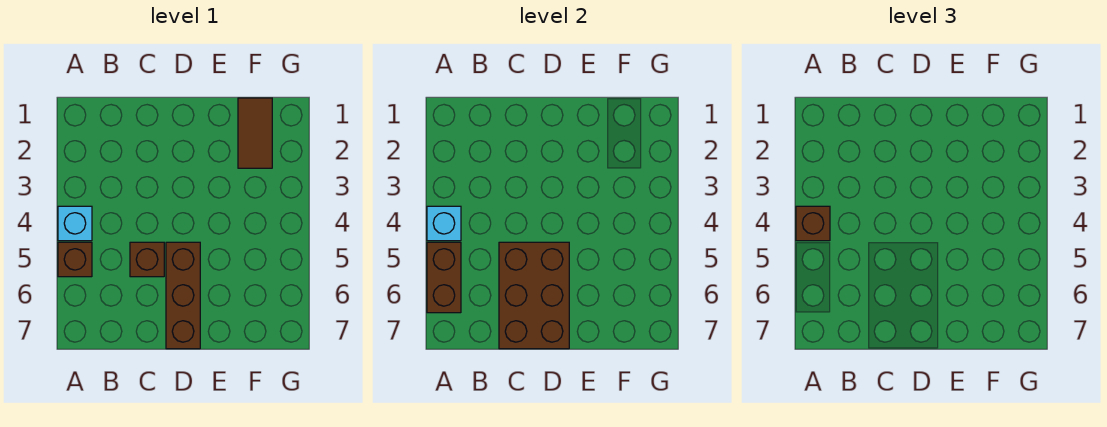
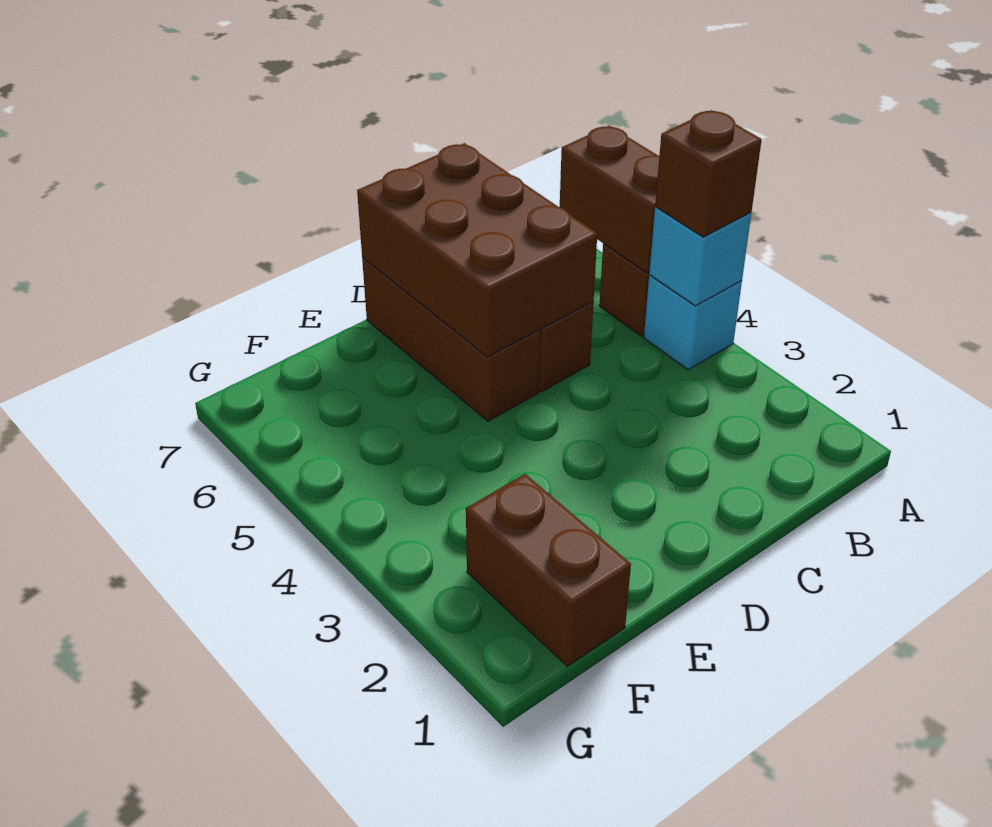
brown 1x2 tile [238,98,272,168] -> brown 1x2 brick [466,474,631,666]

